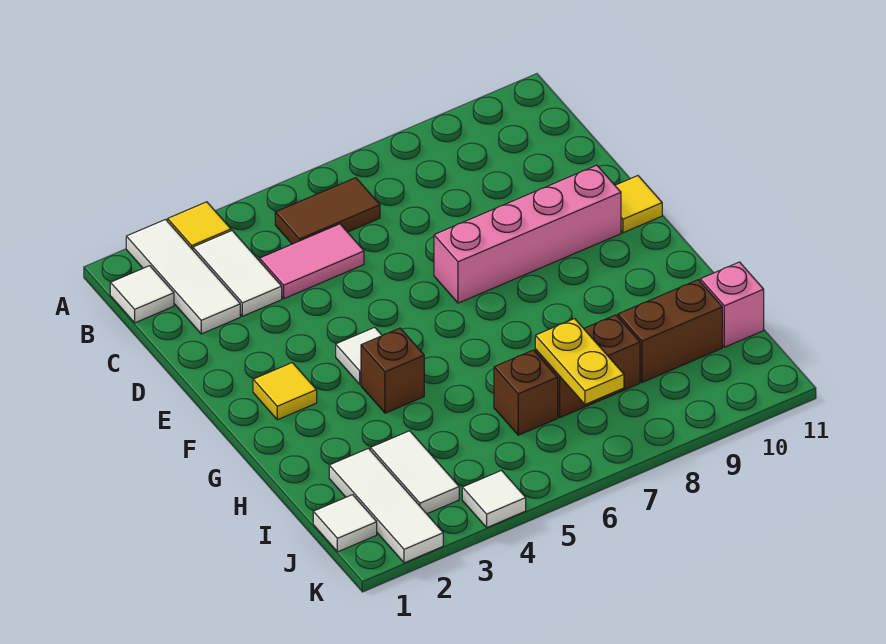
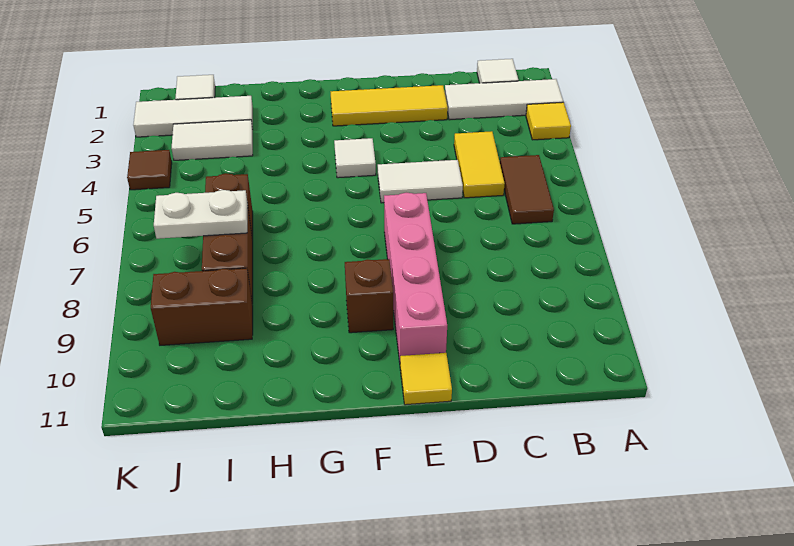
white 1x2 tile [193,231,282,316] -> white 1x2 tile moved to [378,160,463,203]
pink 1x2 tile [260,224,364,299] -> yellow 1x2 tile [454,131,505,198]
yellow 1x1 tile [253,363,317,420] -> yellow 1x3 tile [331,85,448,126]
brown 1x1 brick [361,328,424,413] -> brown 1x1 brick moved to [345,259,393,333]
yellow 1x2 plate [535,319,624,404] -> white 1x2 plate [154,190,248,239]
brown 1x2 brick [618,280,722,382] -> brown 1x2 brick turned to [151,268,253,345]
pink 1x1 brick [700,262,764,347] -> none
white 1x1 tile [462,471,526,527] -> brown 1x1 tile [127,150,172,190]

